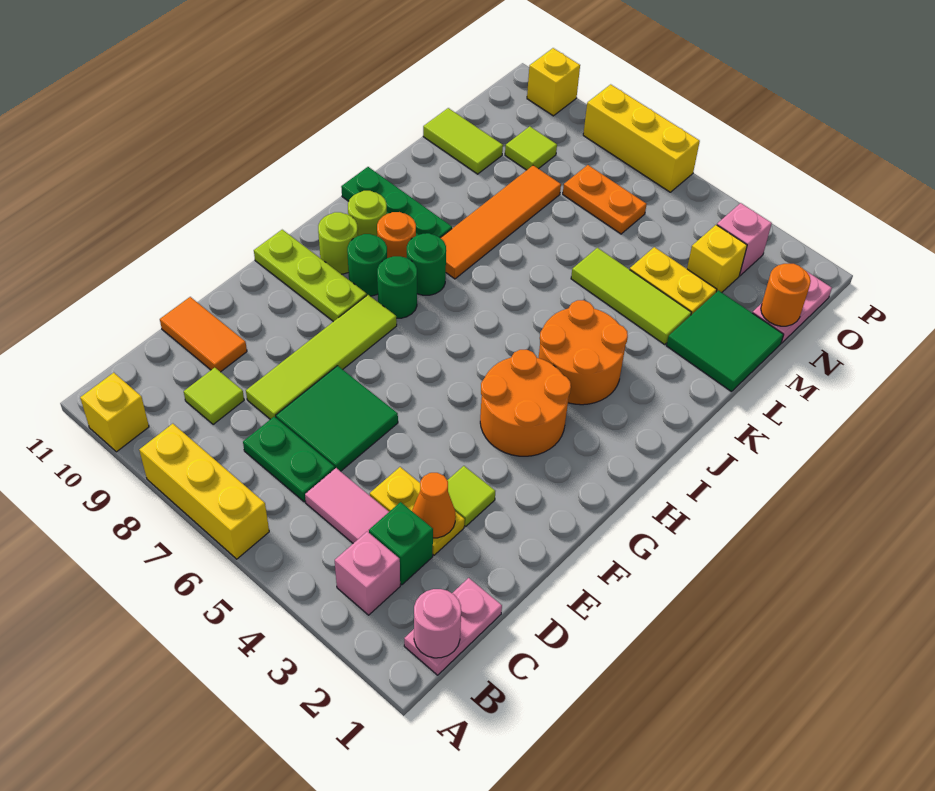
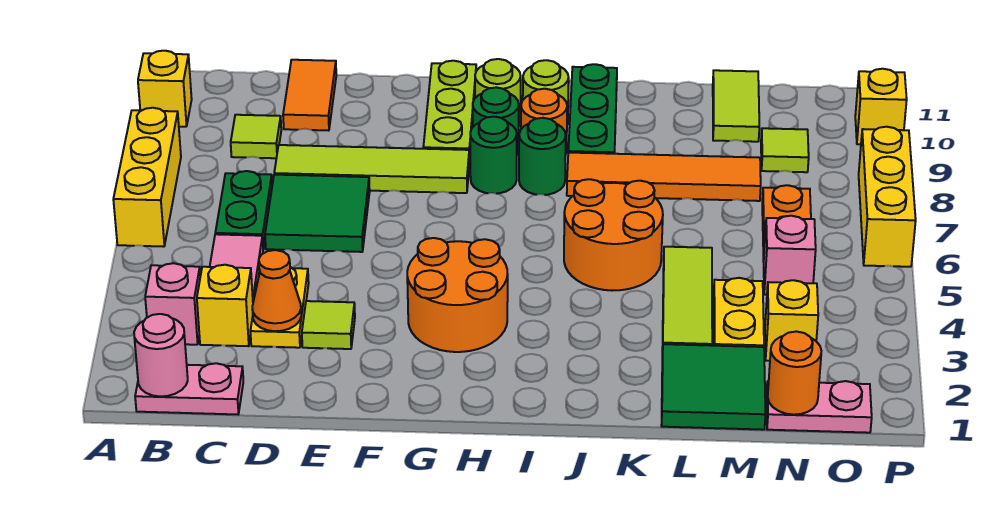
green 1x1 brick [369,502,433,585] -> yellow 1x1 brick [197,265,253,346]
orange 2x2 round brick [539,300,628,405] -> orange 2x2 round brick moved to [564,179,663,291]
pink 1x1 brick [717,203,772,276] -> pink 1x1 brick moved to [764,216,816,295]

